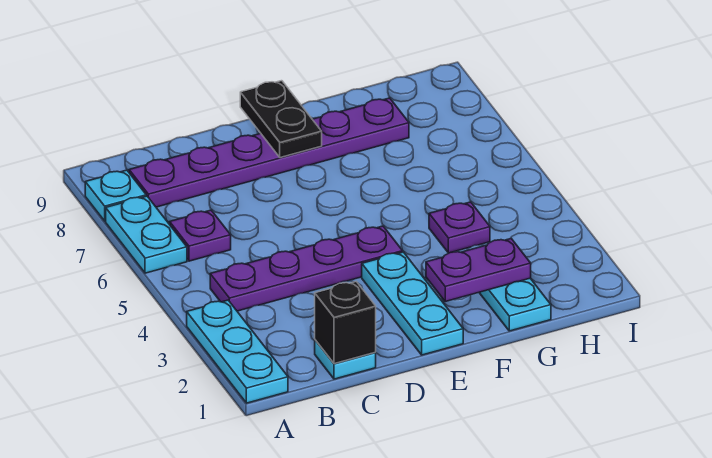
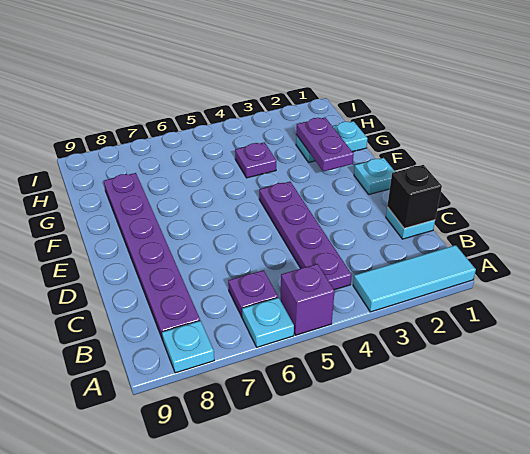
cyan 1x3 plate [187,300,288,403] -> cyan 1x3 tile [353,245,476,312]
none -> purple 1x1 brick [281,264,335,335]
cyan 1x2 plate [106,196,187,273] -> cyan 1x1 plate [242,298,294,347]
cyan 1x3 plate [362,252,463,355] -> cyan 1x1 plate [354,158,395,194]
black 1x2 plate [240,81,322,158] -> none

